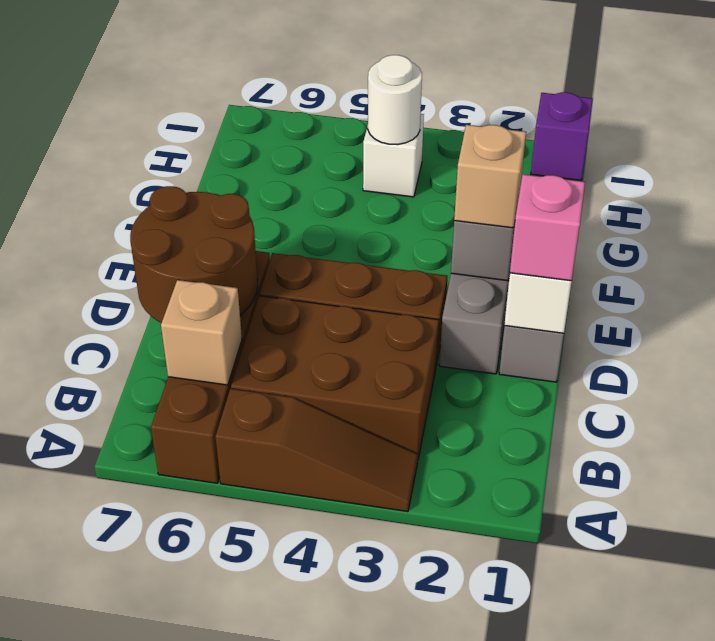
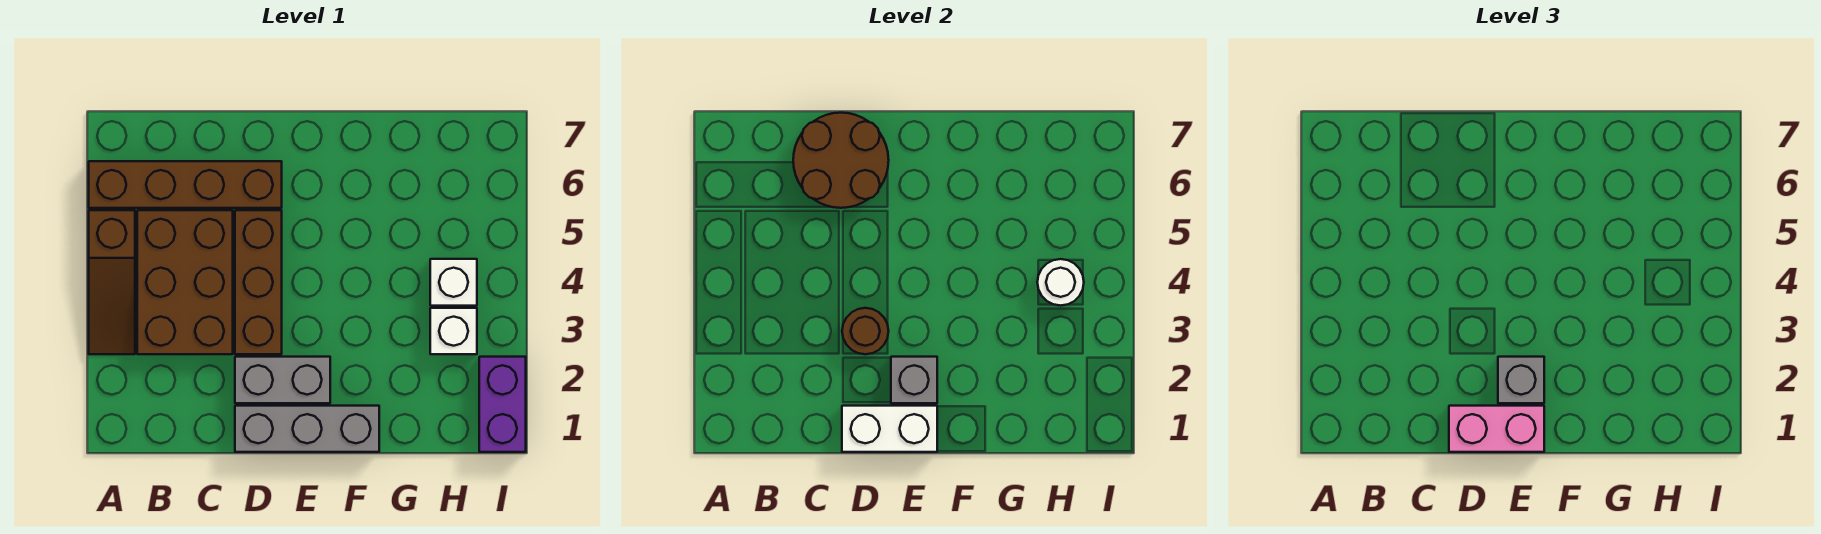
tan 1x1 brick [161,280,242,385] -> none
pink 1x1 brick [510,174,585,281] -> pink 1x2 brick [1449,406,1544,452]
none -> brown 1x1 round brick [842,308,889,354]
tan 1x1 brick [454,125,526,228] -> grey 1x1 brick [1498,357,1544,403]
none -> white 1x1 brick [430,308,477,354]
purple 1x1 brick [531,92,593,180] -> purple 1x2 brick [479,357,526,452]

